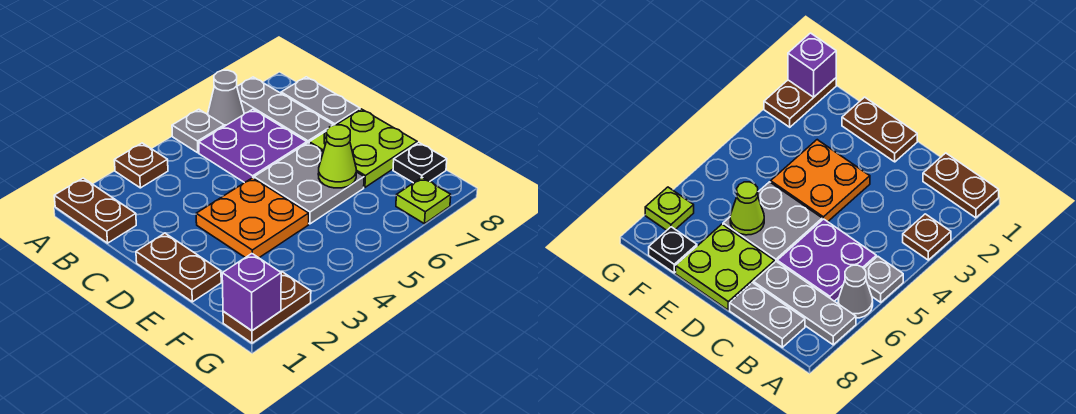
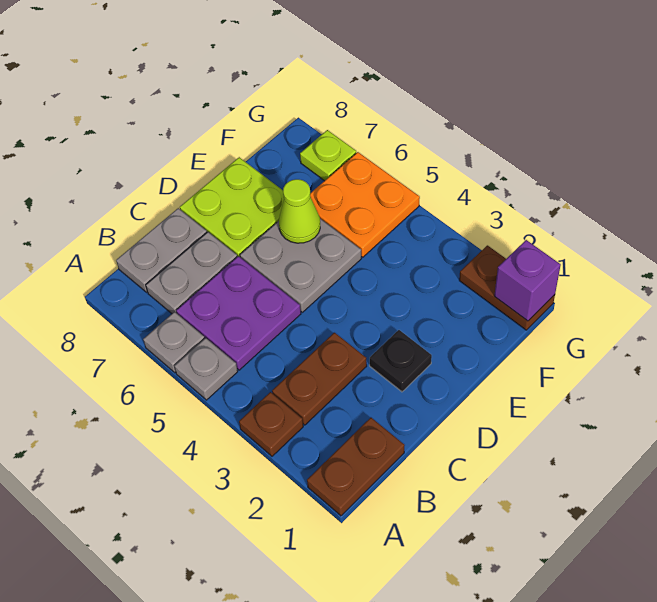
grey 1x1 cone [208,70,244,126] -> grey 1x1 plate [143,312,205,373]
grey 1x3 plate [237,77,333,143] -> grey 1x2 plate [146,232,237,314]
brown 1x2 plate [136,233,221,302] -> brown 1x2 plate moved to [272,333,367,425]
orange 2x2 plate [196,178,309,258] -> orange 2x2 plate moved to [310,152,420,257]
black 1x1 plate [393,142,447,183] -> black 1x1 plate moved to [370,330,432,392]

